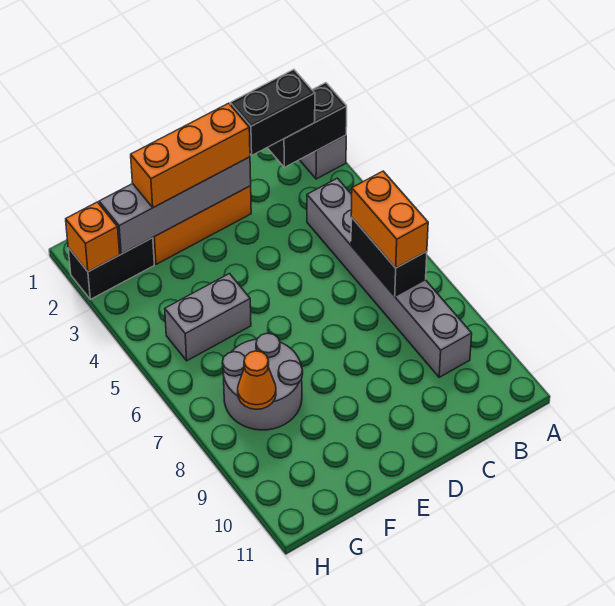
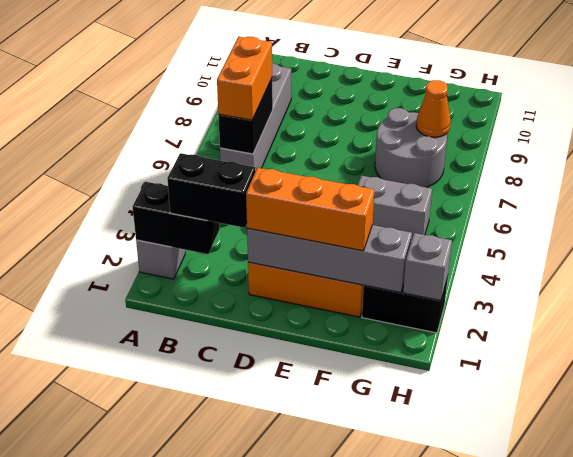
grey 1x6 brick [307,178,472,377] -> grey 1x4 brick [220,64,291,171]
orange 1x1 brick [66,202,120,272] -> grey 1x1 brick [403,233,452,301]

